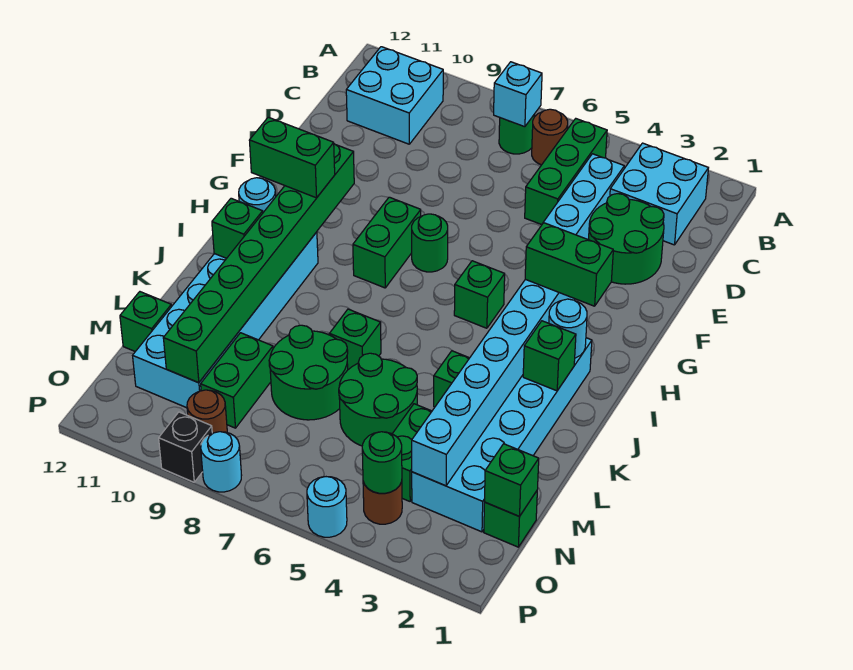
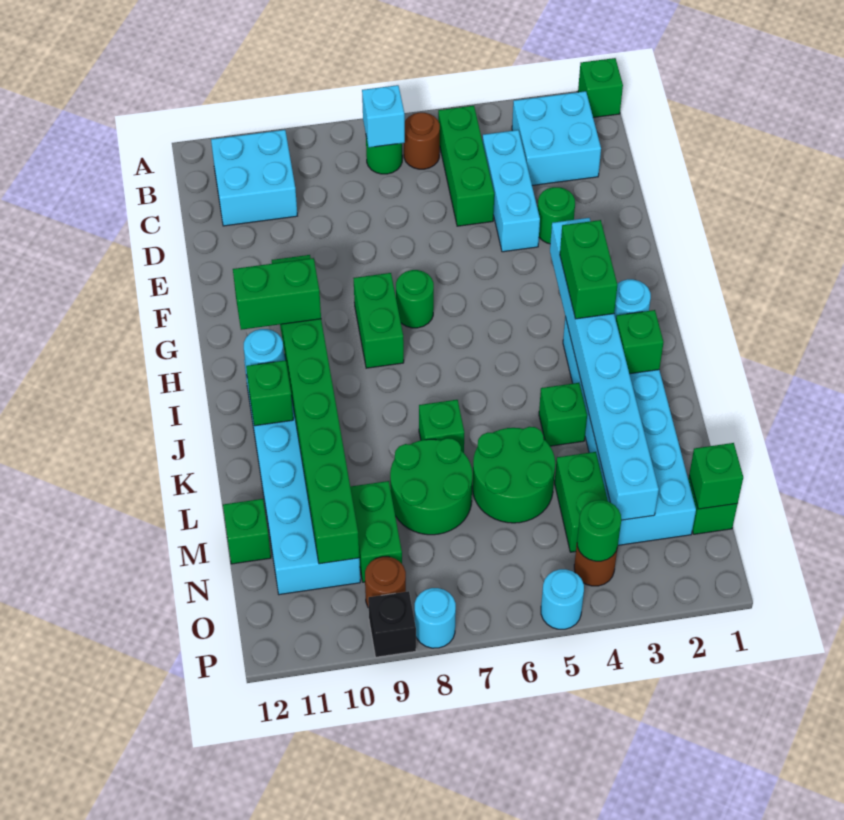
green 2x2 round brick [589,194,664,284] -> green 1x1 round brick [538,187,575,244]
green 1x2 brick [525,223,613,306] -> green 1x2 brick turned to [560,220,617,319]
green 1x1 brick [454,261,505,328] -> green 1x1 brick moved to [578,58,623,117]

